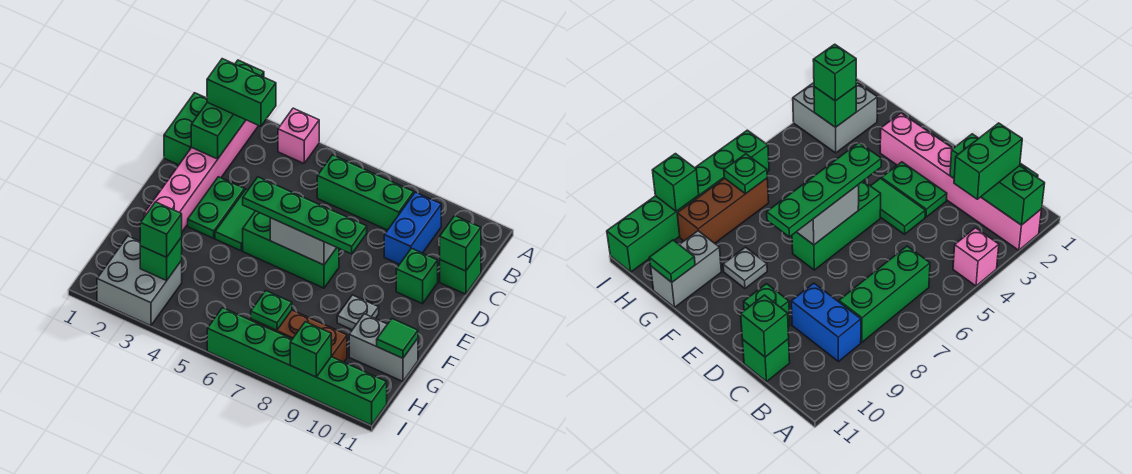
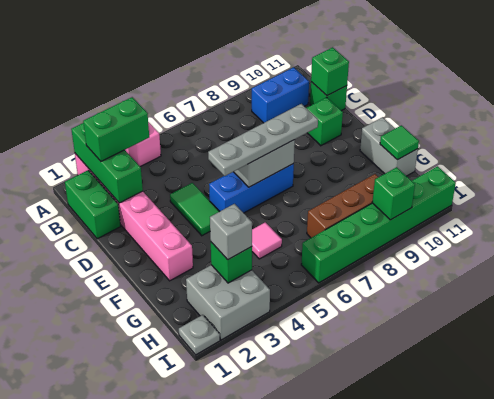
green 1x3 brick [317,155,414,230] -> none
blue 1x2 brick [384,192,441,264] -> blue 1x2 brick turned to [252,67,309,123]
green 1x2 plate [188,177,245,238] -> none
green 1x3 brick [243,211,339,288] -> blue 1x3 brick [209,164,294,213]
green 1x4 plate [243,177,367,254] -> grey 1x4 plate [208,104,318,176]
grey 1x1 plate [337,295,379,330] -> grey 1x1 plate moved to [179,315,220,355]
none -> pink 1x1 tile [252,222,282,259]
grey 1x2 brick [349,314,418,381] -> grey 1x2 brick turned to [360,117,418,176]
green 1x1 brick [140,202,182,257] -> grey 1x1 brick [210,204,252,260]
green 1x1 plate [251,291,292,330] -> none

